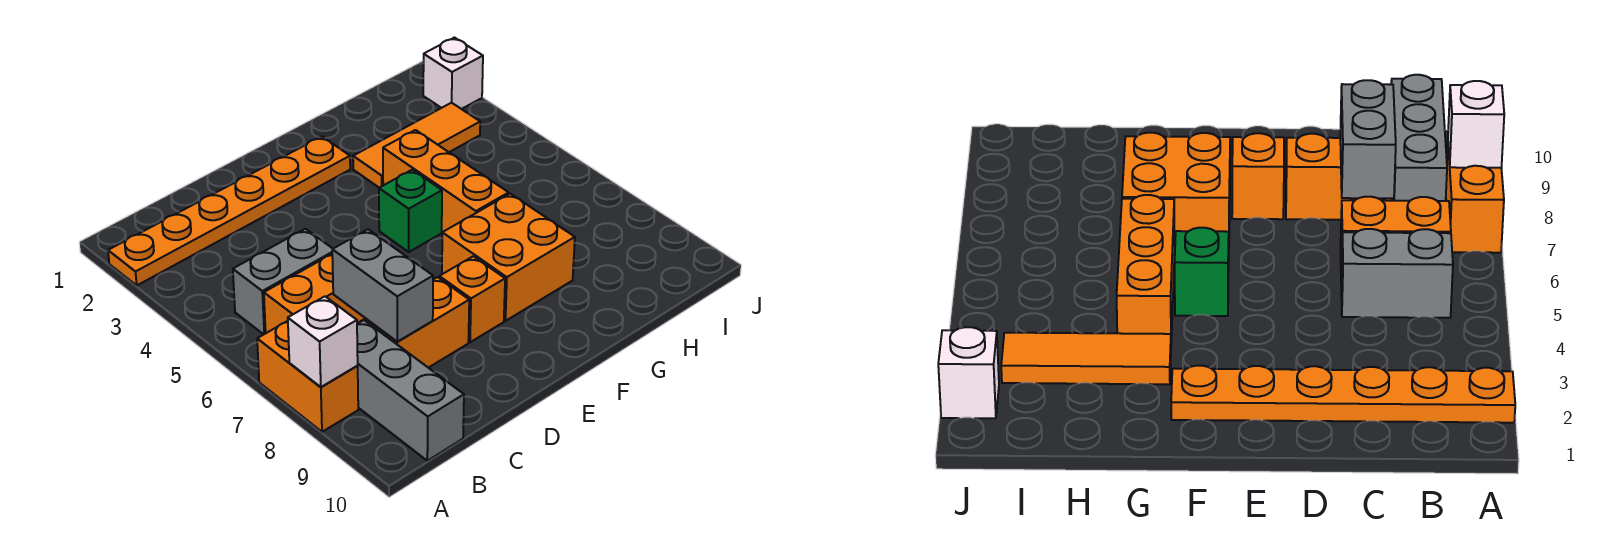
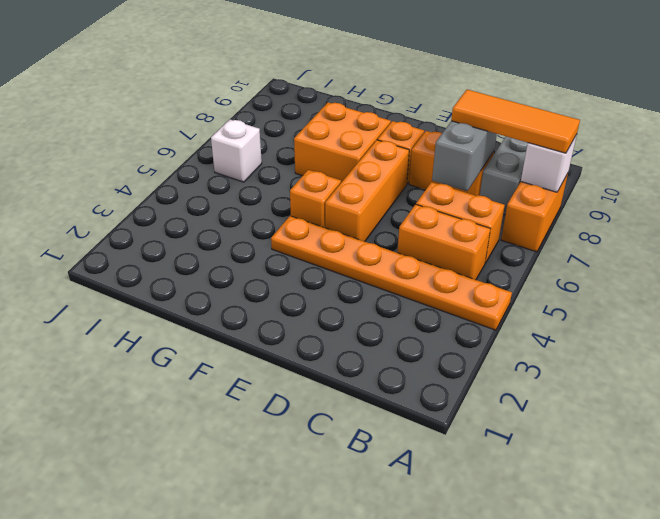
orange 1x6 plate [108,137,350,285] -> orange 1x6 plate moved to [271,216,512,330]
grey 1x2 brick [233,229,333,334] -> orange 1x2 brick [398,204,490,280]
green 1x1 brick [379,170,442,252] -> orange 1x1 brick [290,170,341,228]
orange 1x3 tile [353,103,480,188] -> orange 1x3 tile moved to [451,89,580,153]
orange 1x3 brick [383,130,509,232] -> orange 1x3 brick moved to [325,140,409,242]
white 1x1 brick [423,38,483,109] -> white 1x1 brick moved to [211,120,262,182]

